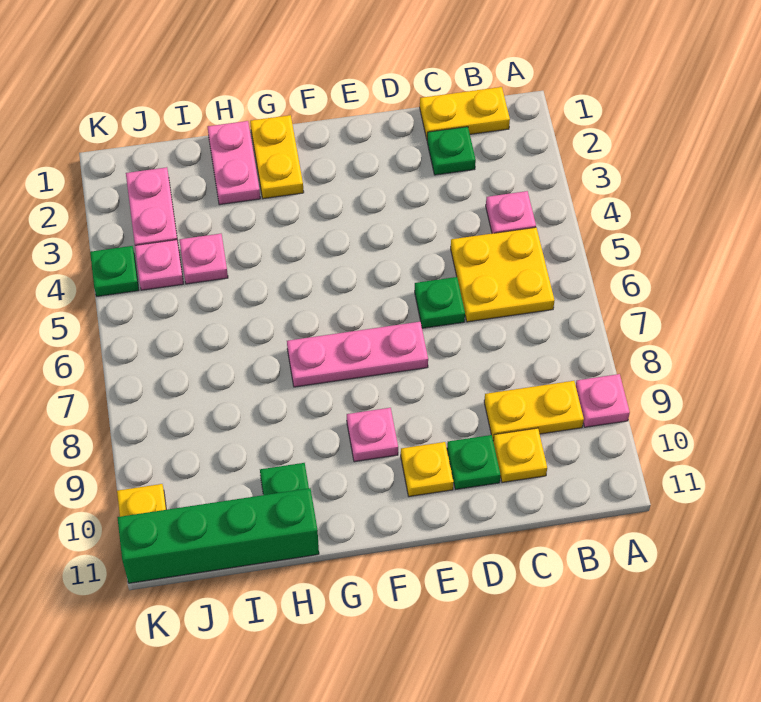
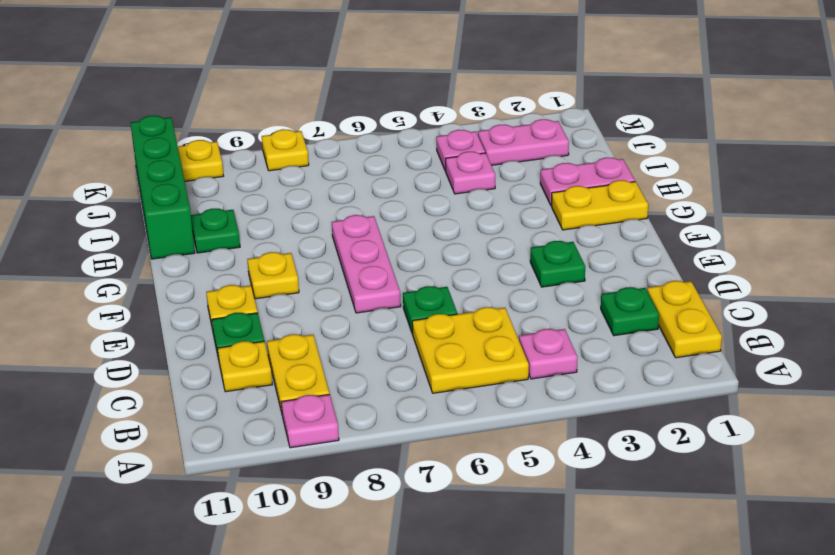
pink 1x1 plate [347,408,398,462] -> yellow 1x1 plate [247,252,299,299]
green 1x1 plate [90,246,139,296] -> green 1x1 plate moved to [530,241,585,287]
none -> yellow 1x1 plate [262,129,309,171]

